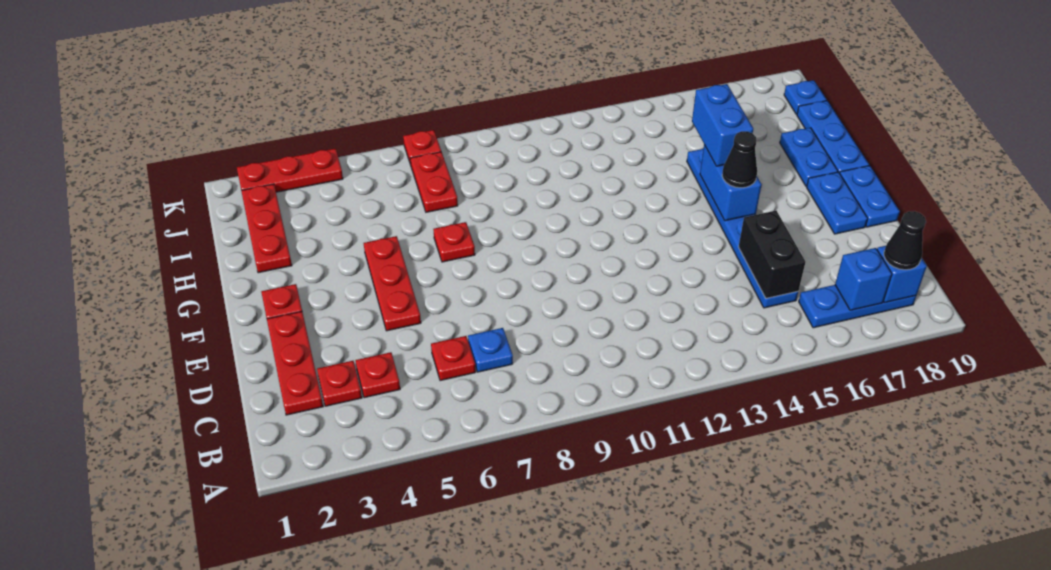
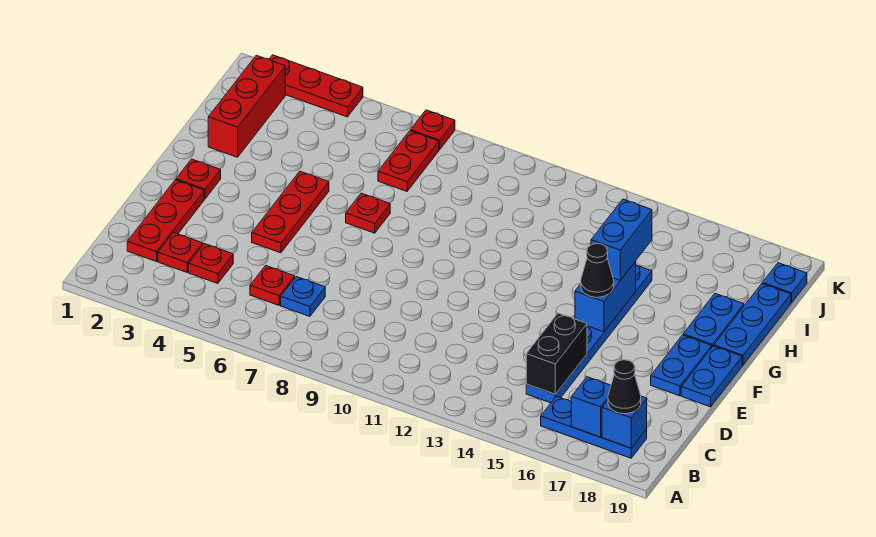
red 1x3 plate [241,184,292,273] -> red 1x3 brick [208,55,285,157]

